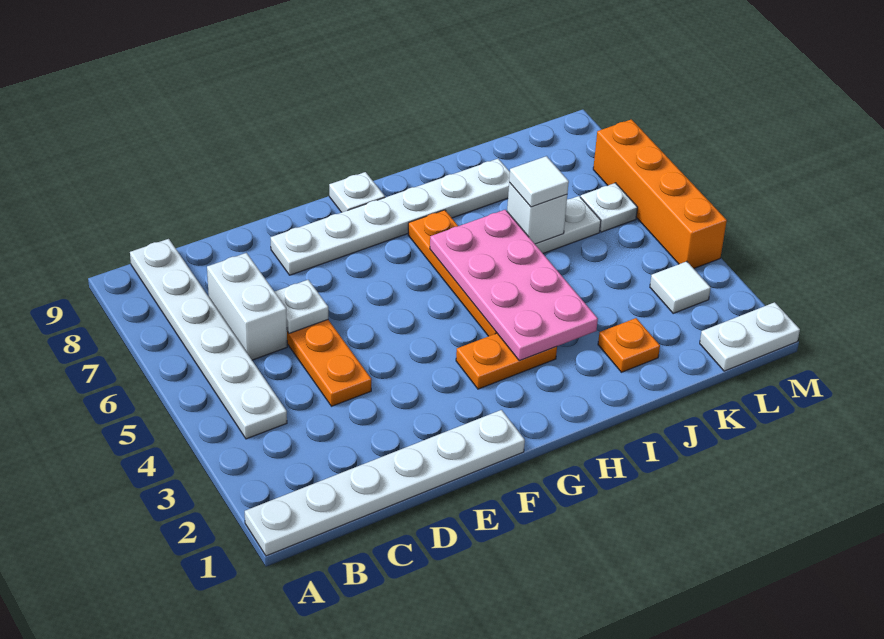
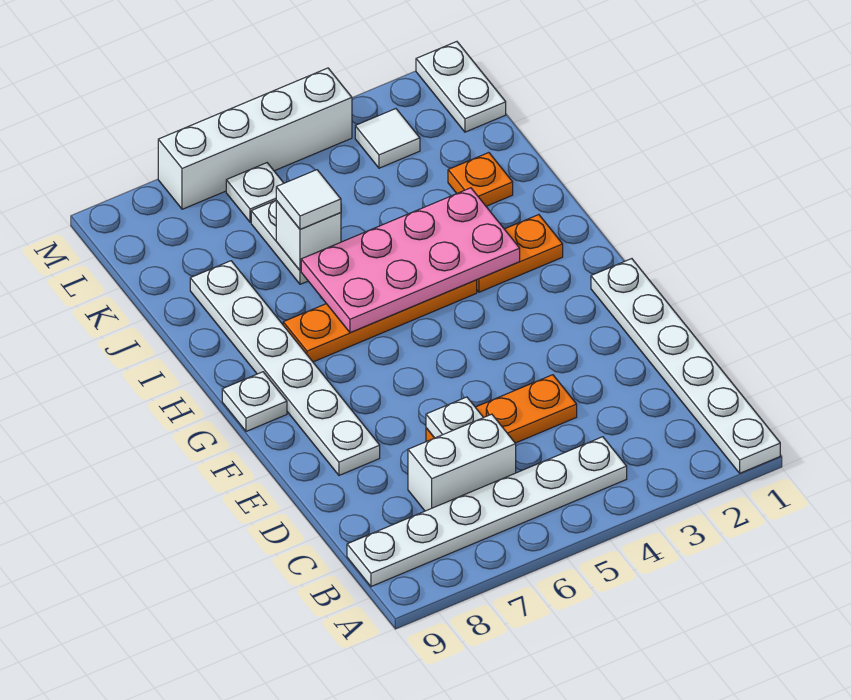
orange 1x2 plate [456,333,557,389] -> orange 1x2 plate turned to [477,215,563,292]
orange 1x4 brick [593,119,727,268] -> white 1x4 brick [158,68,352,209]

